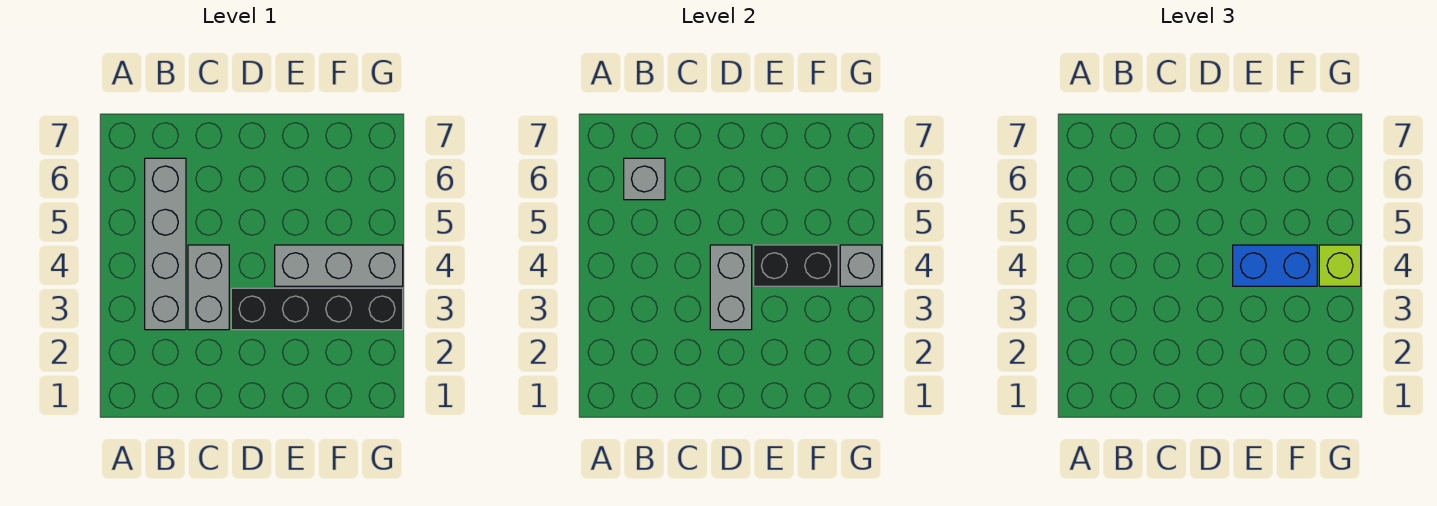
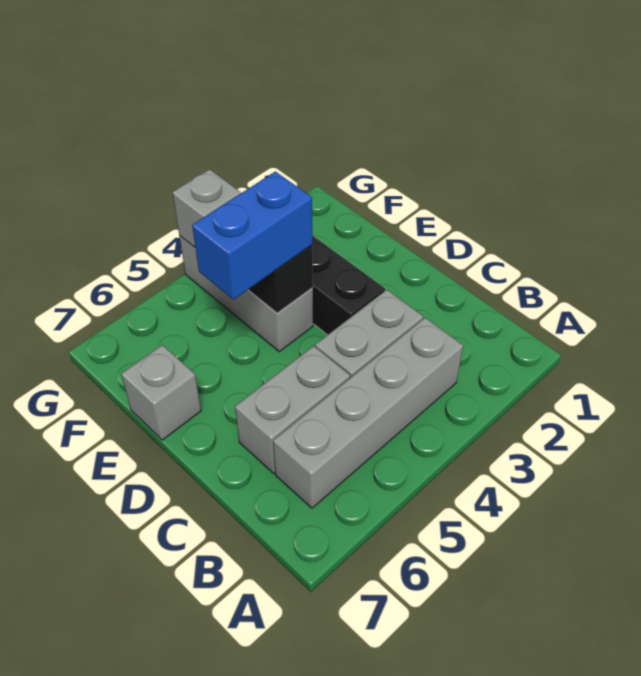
grey 1x1 brick [624,158,665,200] -> grey 1x1 brick moved to [121,345,201,440]
grey 1x2 brick [710,245,752,330] -> grey 1x2 brick moved to [235,346,350,473]
blue 1x2 brick [1233,245,1317,286] -> blue 1x2 brick turned to [192,171,312,300]
lime 1x1 brick [1319,245,1361,286] -> none

